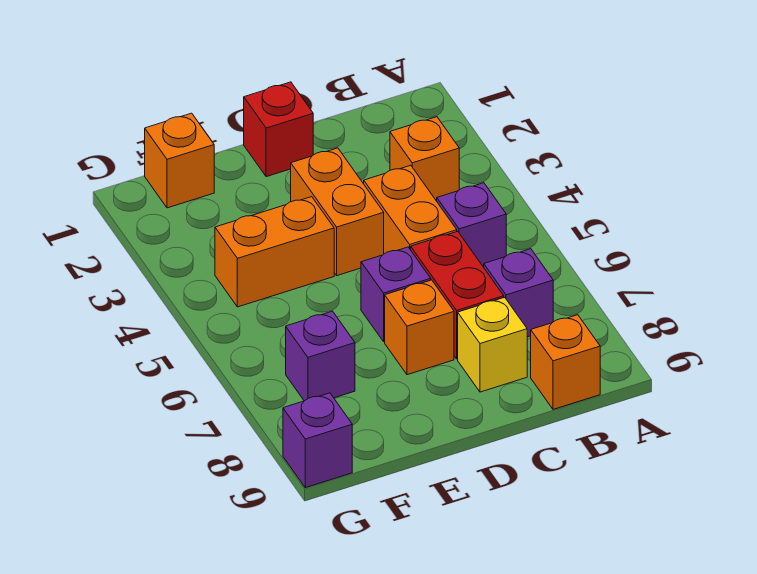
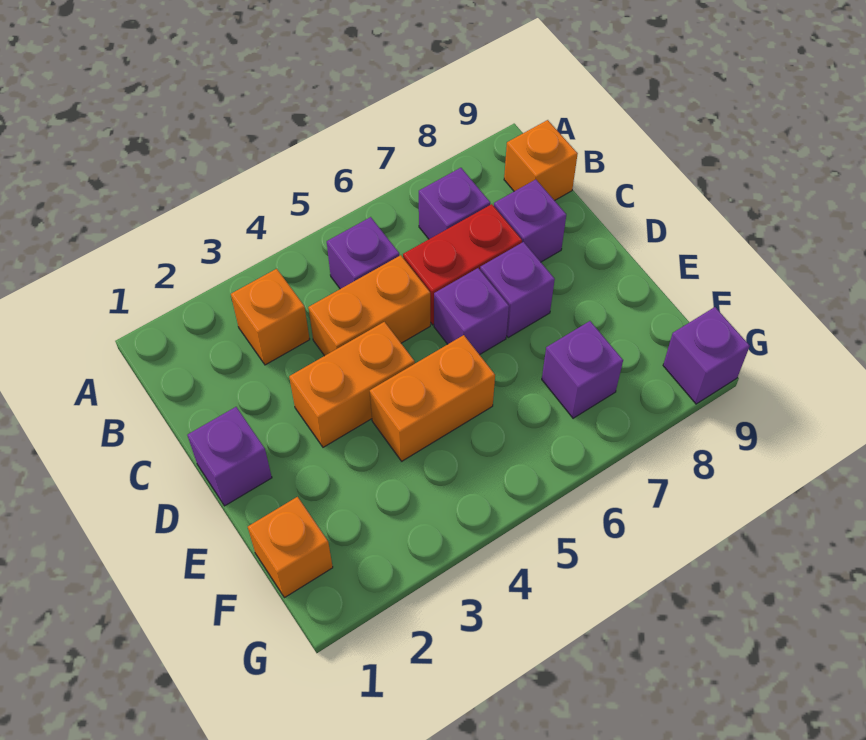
yellow 1x1 brick [458,297,527,392] -> purple 1x1 brick [494,180,566,262]
red 1x1 brick [244,82,313,177] -> purple 1x1 brick [188,407,272,506]
orange 1x1 brick [385,280,454,375] -> purple 1x1 brick [480,242,555,338]
orange 1x2 brick [215,197,334,307] -> orange 1x2 brick turned to [370,335,495,461]

